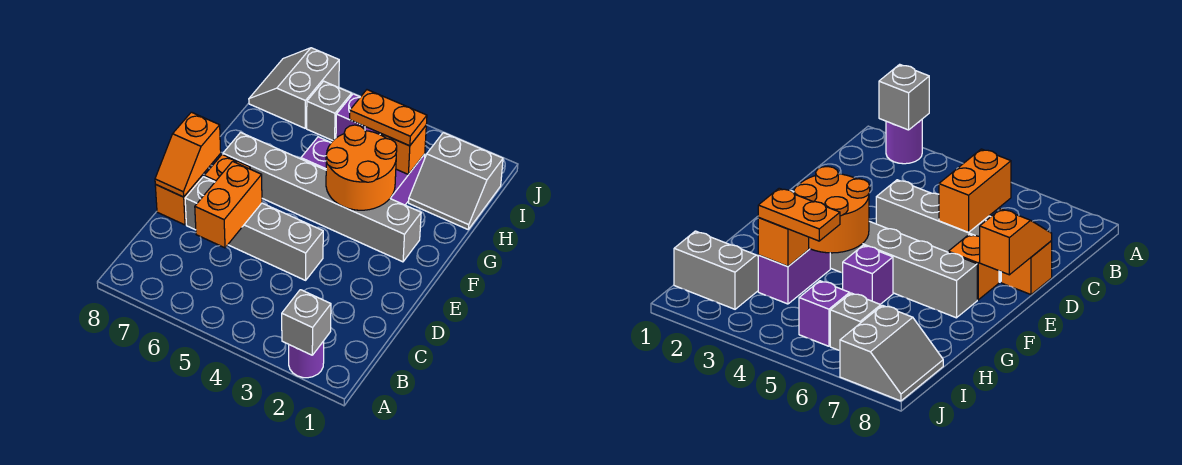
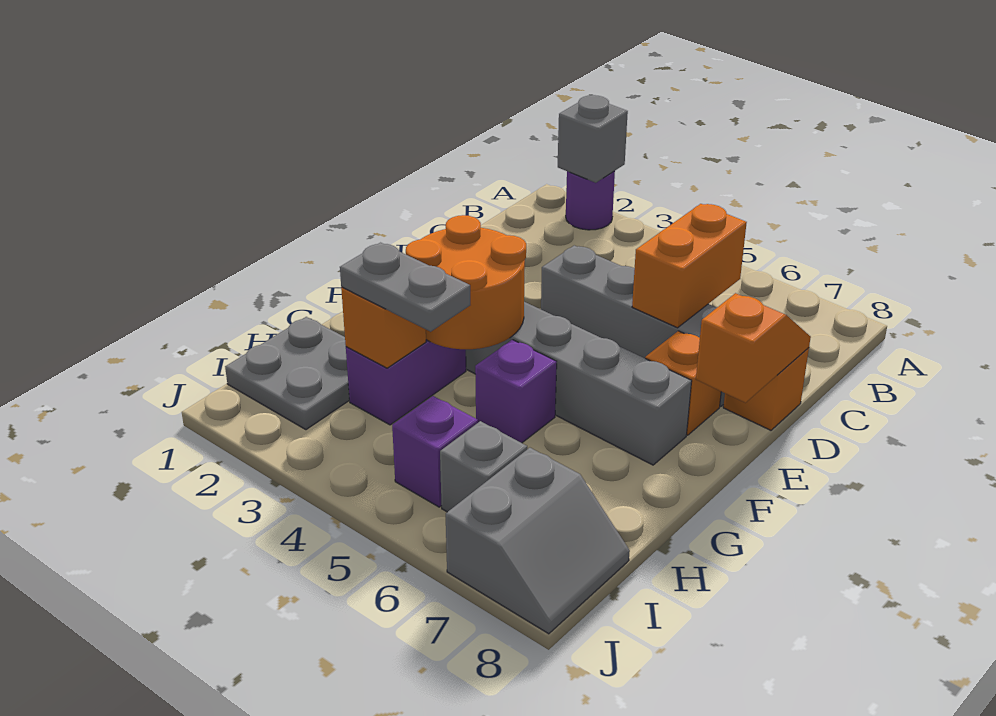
grey 2x2 slope [409,133,503,229] -> grey 2x2 plate [225,317,350,430]
orange 1x2 plate [350,90,427,146] -> grey 1x2 plate [340,243,470,332]

